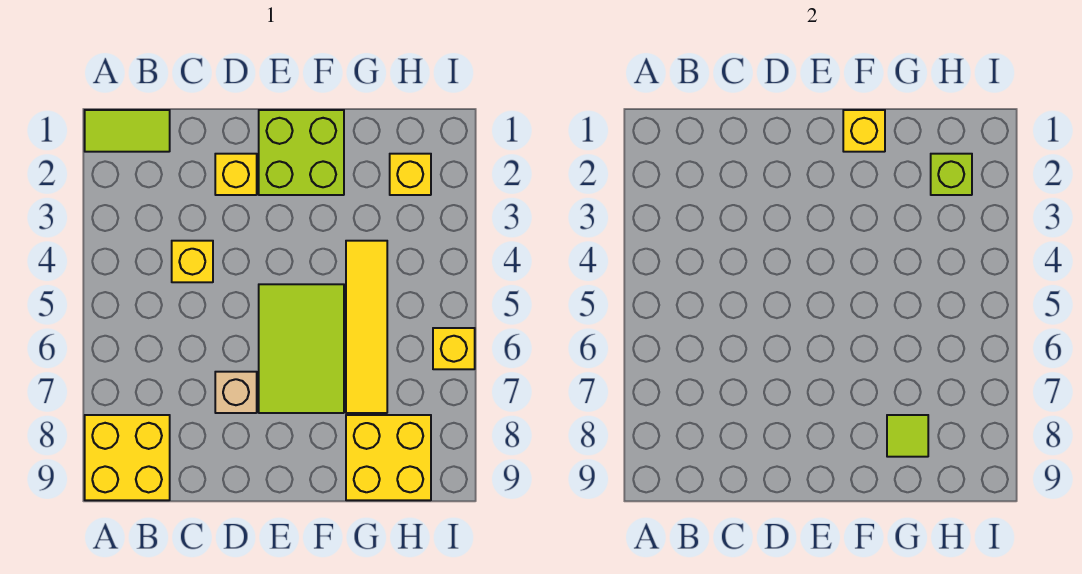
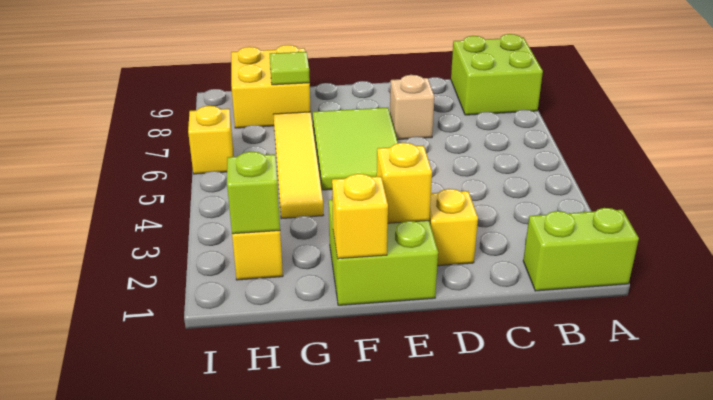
lime 1x2 tile [85,110,170,152] -> lime 1x2 brick [523,208,639,291]
yellow 2x2 brick [85,415,170,500] -> lime 2x2 brick [451,34,543,115]
yellow 1x1 brick [172,241,213,282] -> yellow 1x1 brick moved to [377,143,432,223]

